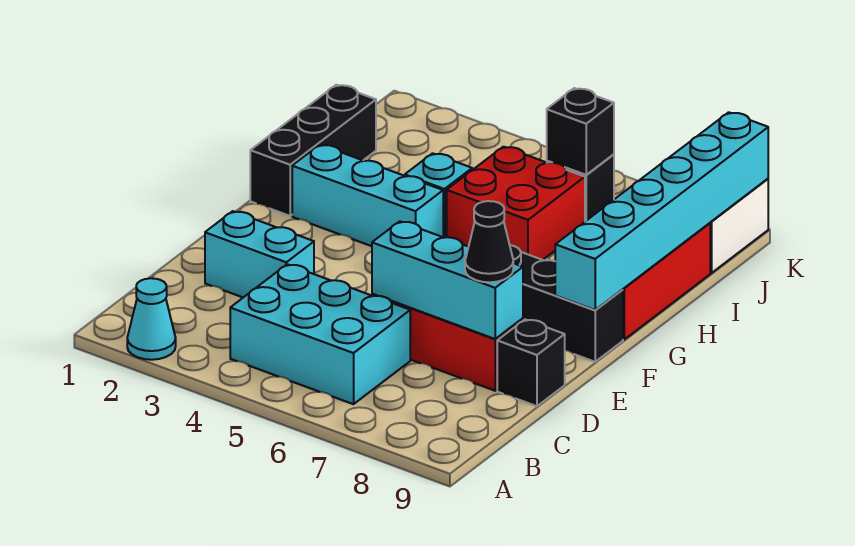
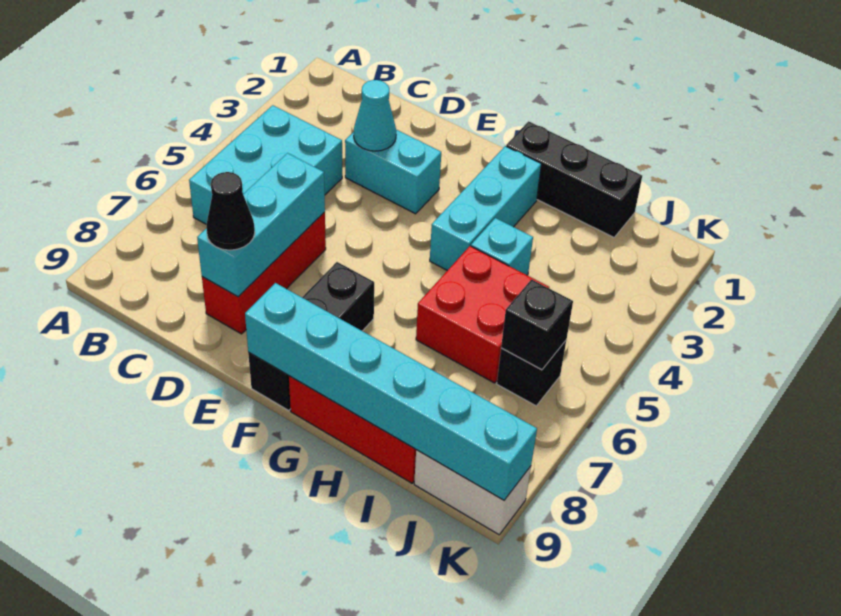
cyan 1x1 cone [127,278,176,360] -> cyan 1x1 cone moved to [354,80,396,151]
cyan 1x2 brick [205,211,314,297] -> cyan 1x2 brick turned to [345,130,441,214]
black 1x1 brick [497,320,565,406] -> none

